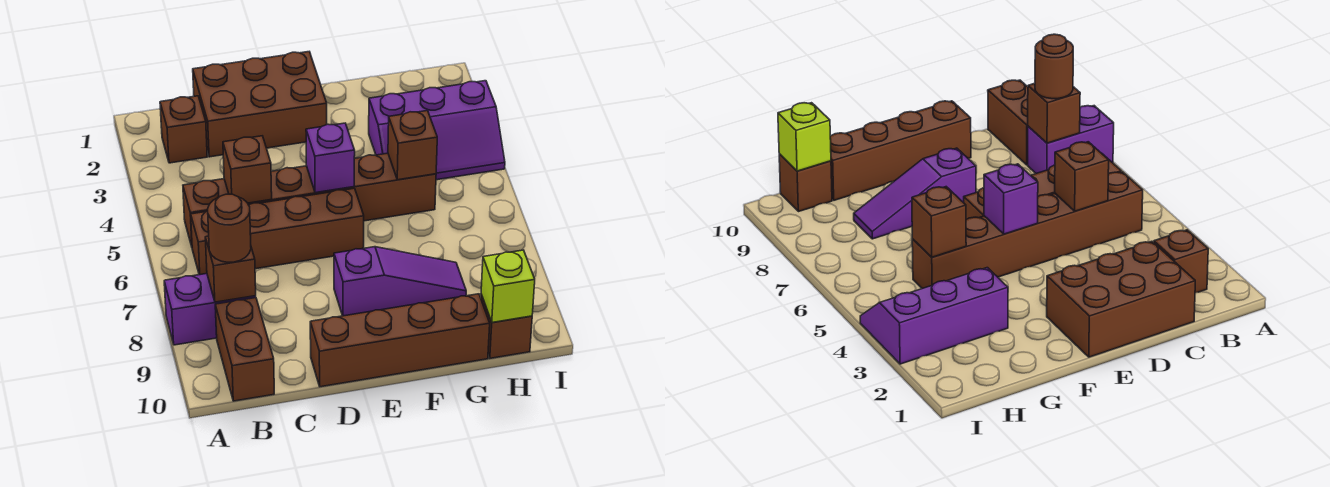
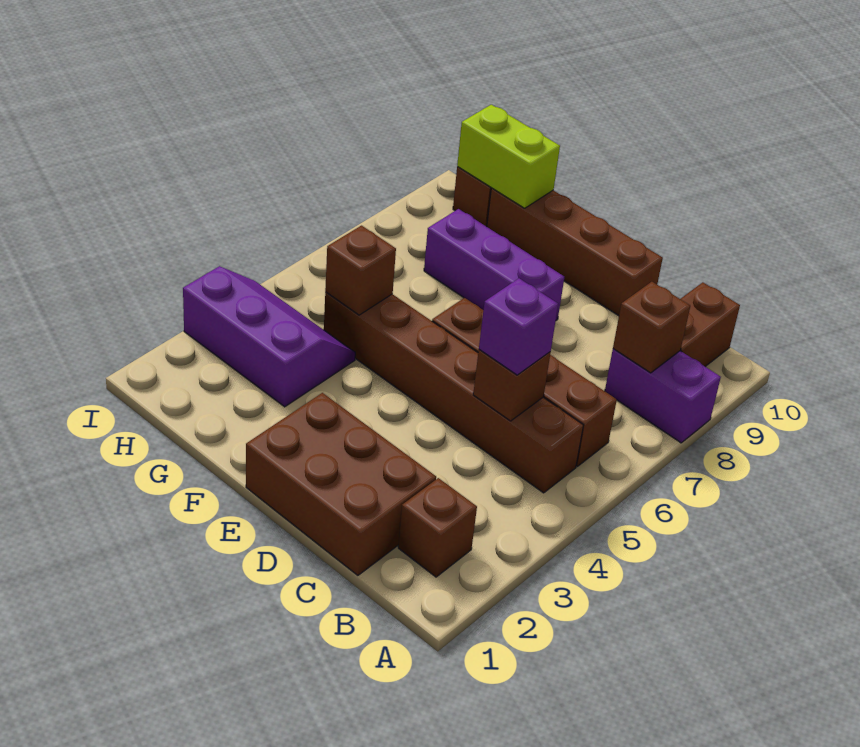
brown 1x1 round brick [208,194,251,262] -> none
purple 1x1 brick [306,123,355,193] -> purple 1x1 brick moved to [479,278,558,375]
purple 1x3 slope [334,247,466,316] -> purple 1x3 brick [424,209,564,320]
lime 1x1 brick [481,250,535,322] -> lime 1x2 brick [457,105,560,208]

